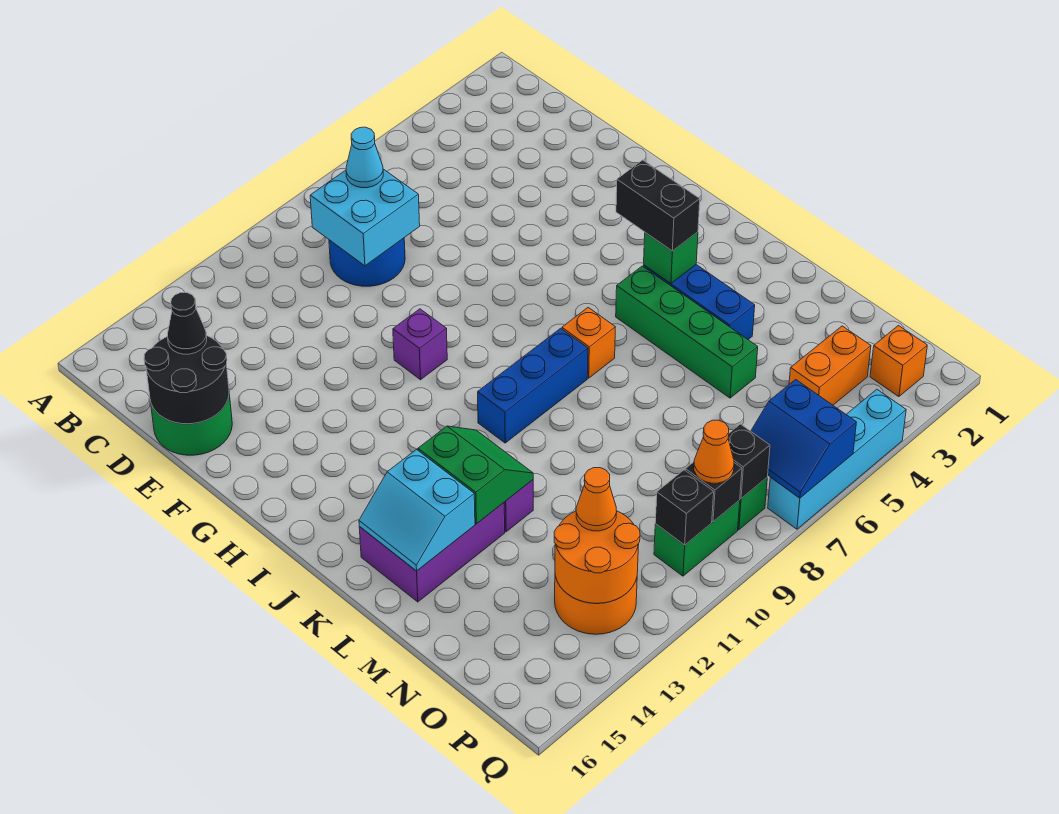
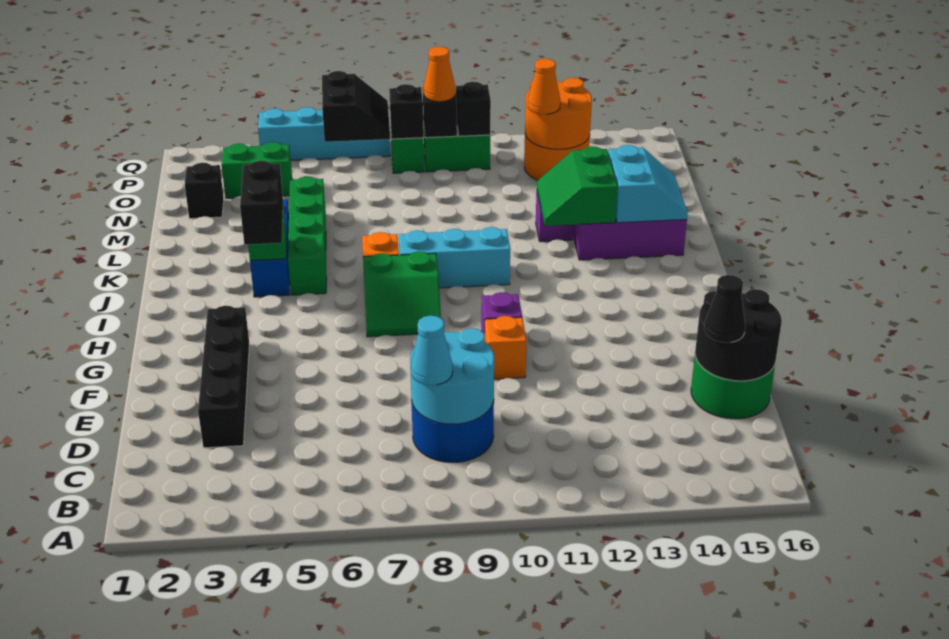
cyan 2x2 brick [310,169,420,266] -> cyan 2x2 round brick [410,328,494,424]
none -> black 1x4 brick [198,306,249,448]
none -> green 2x2 slope [363,251,441,337]
blue 1x3 brick [478,328,588,443] -> cyan 1x3 brick [399,227,510,288]
none -> black 1x1 brick [185,163,224,219]
orange 1x2 brick [789,326,871,405] -> green 1x2 brick [222,142,292,198]
orange 1x1 brick [870,326,927,397] -> orange 1x1 brick moved to [485,316,526,379]
blue 2x2 slope [751,379,857,498] -> black 2x2 slope [322,71,390,142]

